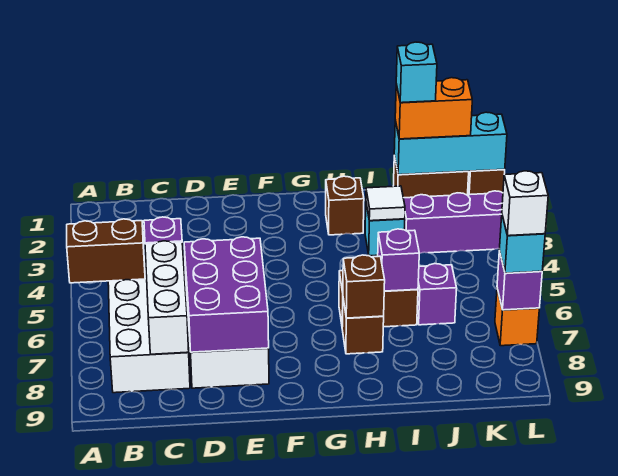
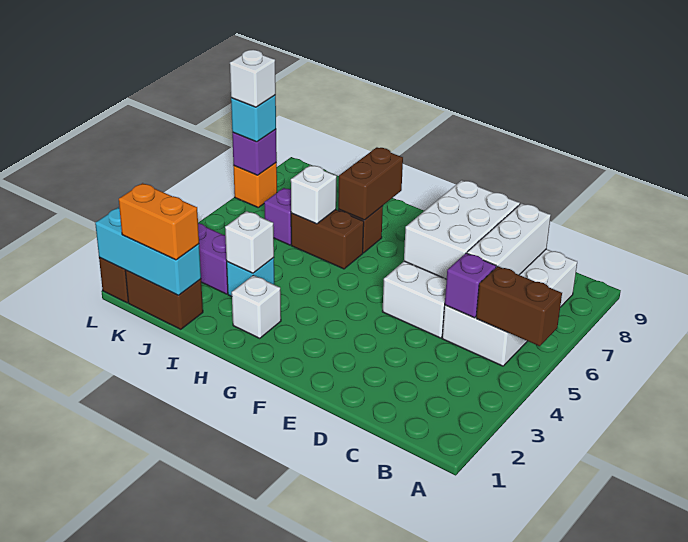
purple 2x3 brick [184,237,269,352] -> white 2x3 brick [404,180,520,279]
brown 1x1 brick [326,176,364,235] -> white 1x1 brick [232,275,281,338]
brown 1x1 brick [343,255,385,318] -> brown 1x2 brick [338,147,403,220]
white 1x1 tile [366,186,405,221] -> white 1x1 brick [225,211,274,273]
purple 1x1 brick [378,229,419,291] -> white 1x1 brick [291,165,337,224]
cyan 1x1 brick [396,42,437,103] -> none

